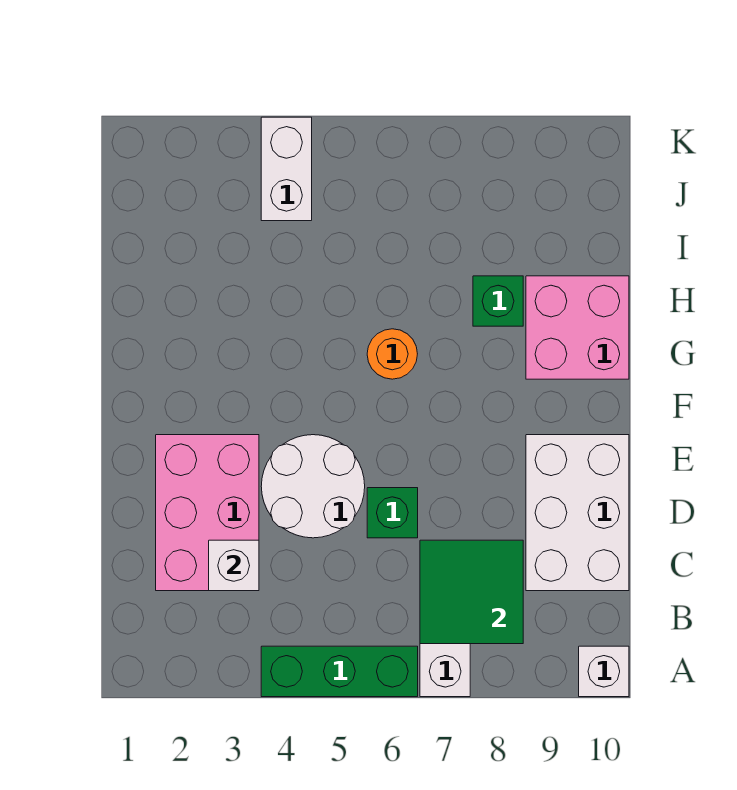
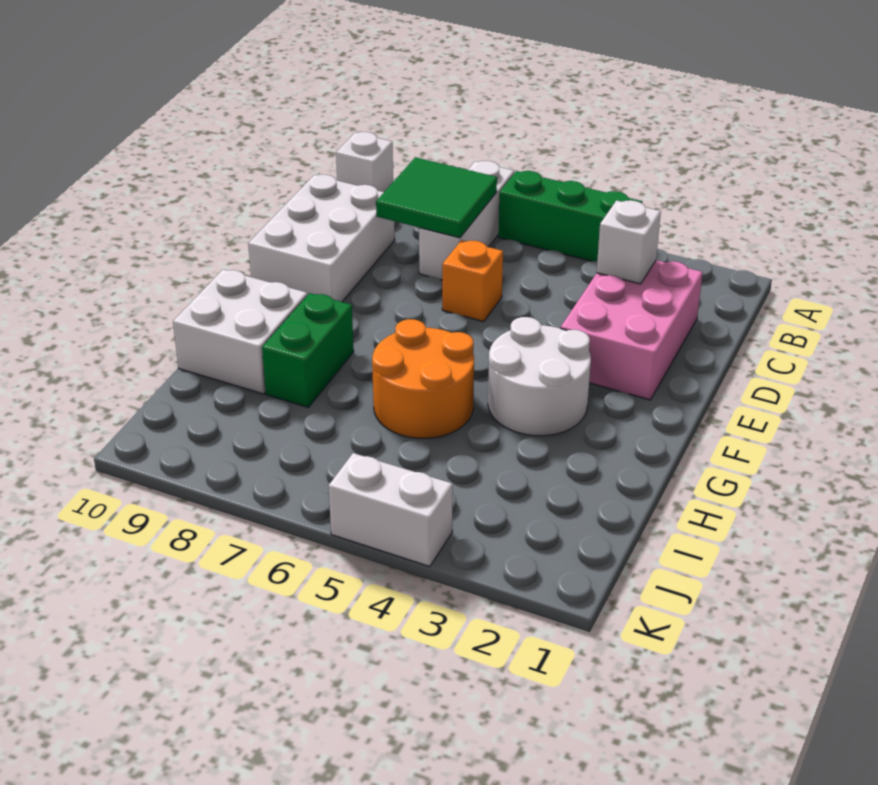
white 2x2 round brick [261,435,365,538] -> white 2x2 round brick moved to [488,317,591,436]
green 1x1 brick [367,488,418,538] -> orange 1x1 brick [442,240,503,322]
orange 1x1 round brick [367,329,417,379] -> orange 2x2 round brick [372,319,474,438]
pink 2x2 brick [526,276,629,379] -> white 2x2 brick [173,269,307,394]
green 1x1 brick [473,276,523,326] -> green 1x2 brick [262,293,354,407]
white 1x2 brick [261,117,312,221] -> white 1x2 brick turned to [329,453,452,567]

